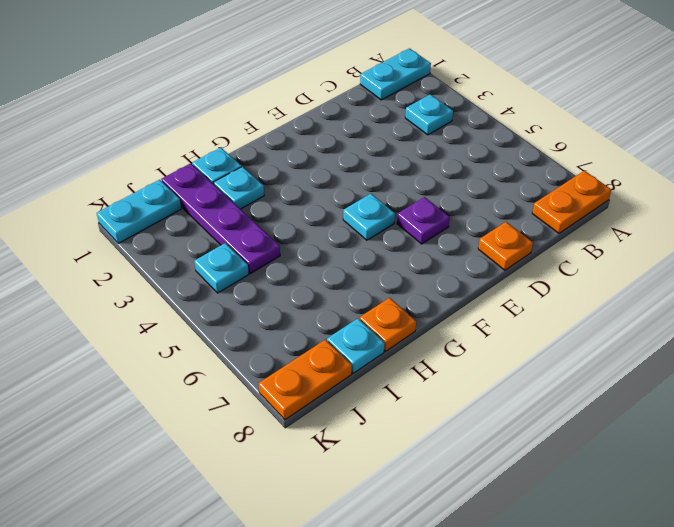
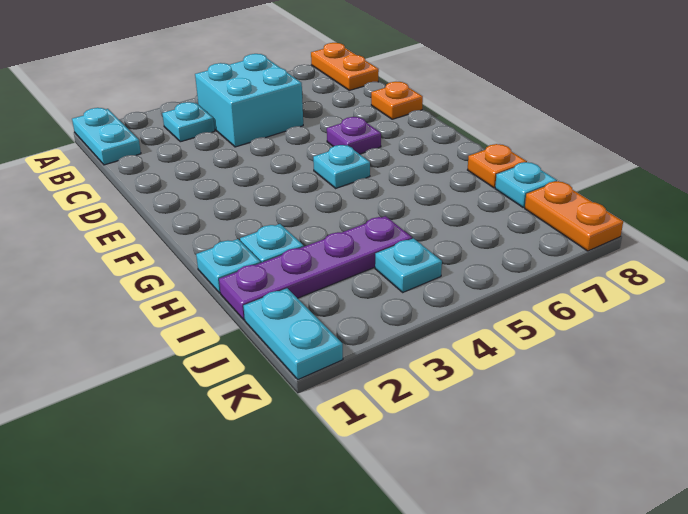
none -> cyan 2x2 brick [195,54,303,147]

